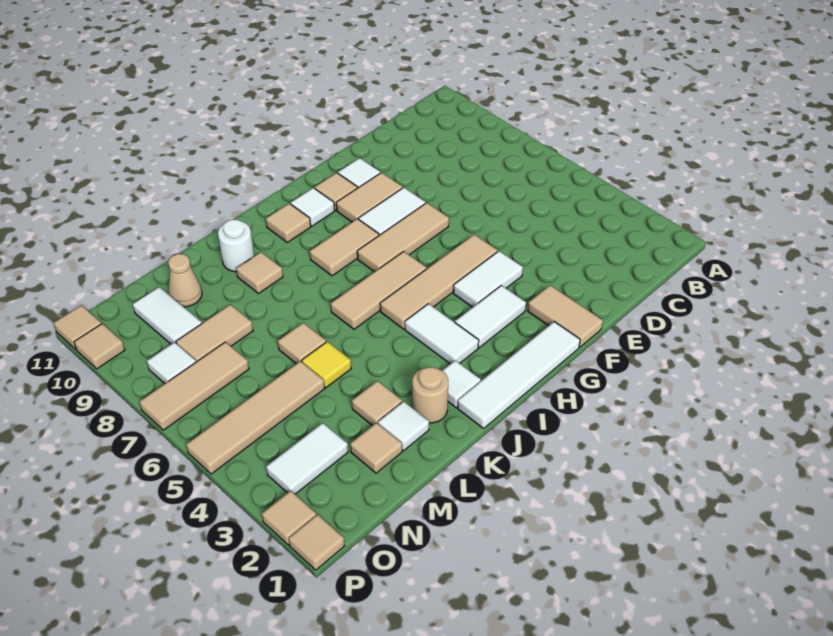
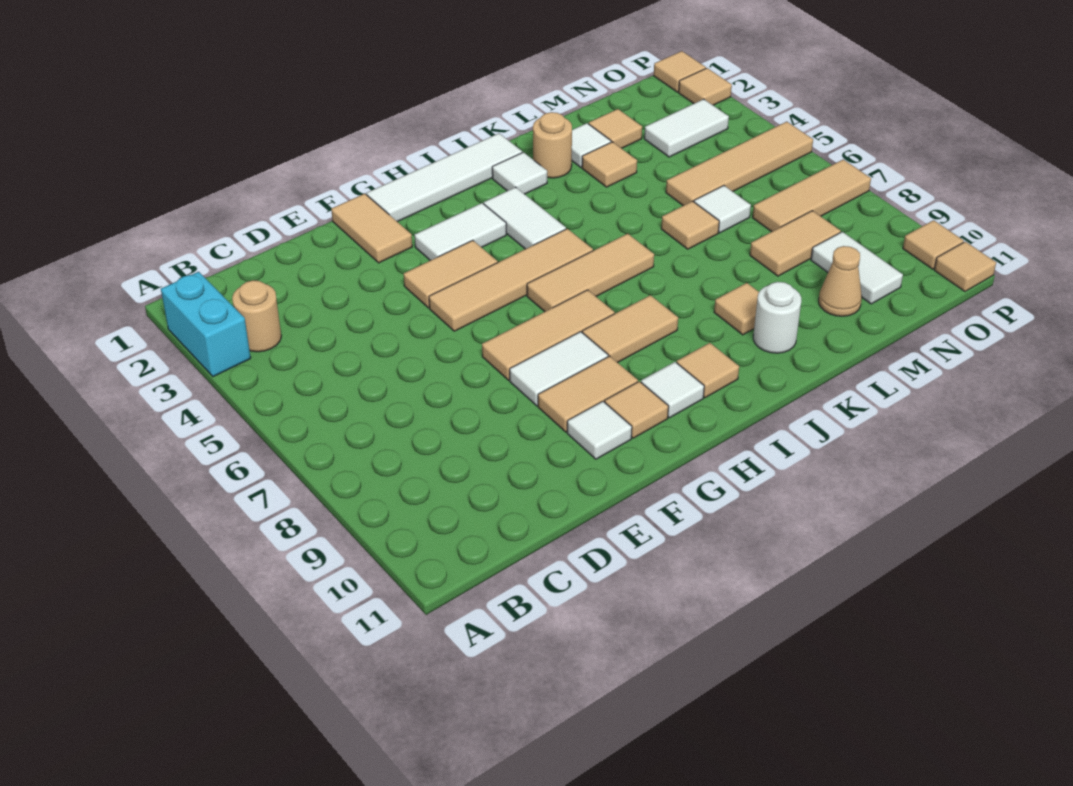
none -> cyan 1x2 brick [161,272,251,377]
none -> tan 1x1 round brick [232,280,281,352]
white 1x2 tile [453,251,523,307] -> tan 1x2 tile [404,240,498,308]
yellow 1x1 tile [302,342,351,388] -> none
white 1x1 tile [147,342,196,384] -> white 1x1 tile moved to [694,186,751,233]

